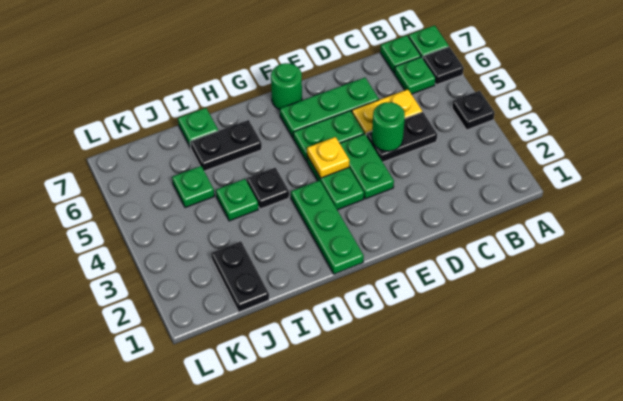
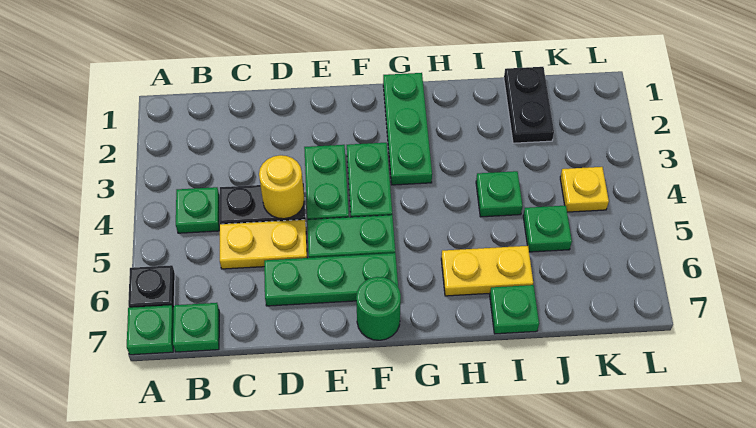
black 1x1 plate [452,91,495,130] -> none
green 1x1 plate [394,57,436,94] -> green 1x1 plate moved to [176,187,219,233]
green 1x1 round brick [372,102,405,151] -> yellow 1x1 round brick [259,155,304,219]
yellow 1x1 plate [307,137,350,178] -> yellow 1x1 plate moved to [560,167,609,212]
black 1x1 plate [247,167,289,209] -> none
black 1x2 plate [190,120,262,171] -> yellow 1x2 plate [441,246,533,296]

